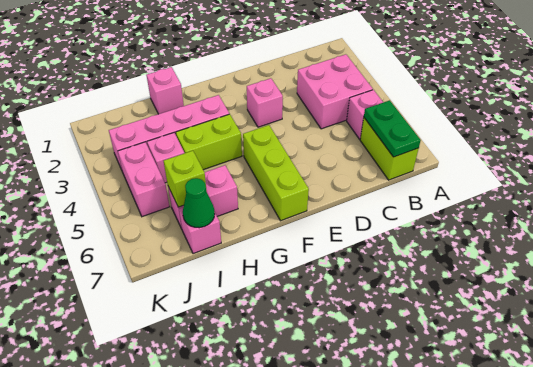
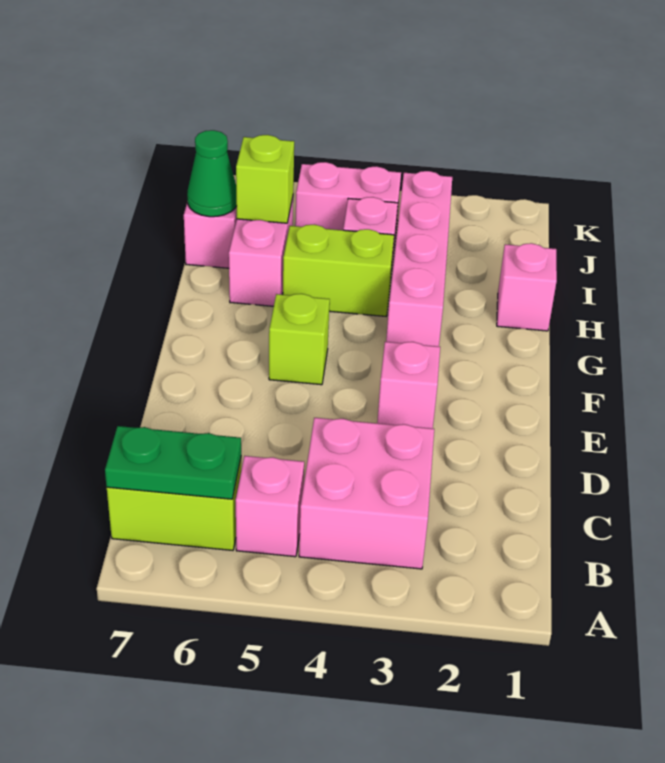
lime 1x3 brick [243,125,309,221] -> lime 1x1 brick [269,294,330,385]
lime 1x2 brick [176,114,242,170] -> lime 1x2 brick turned to [283,225,394,316]

